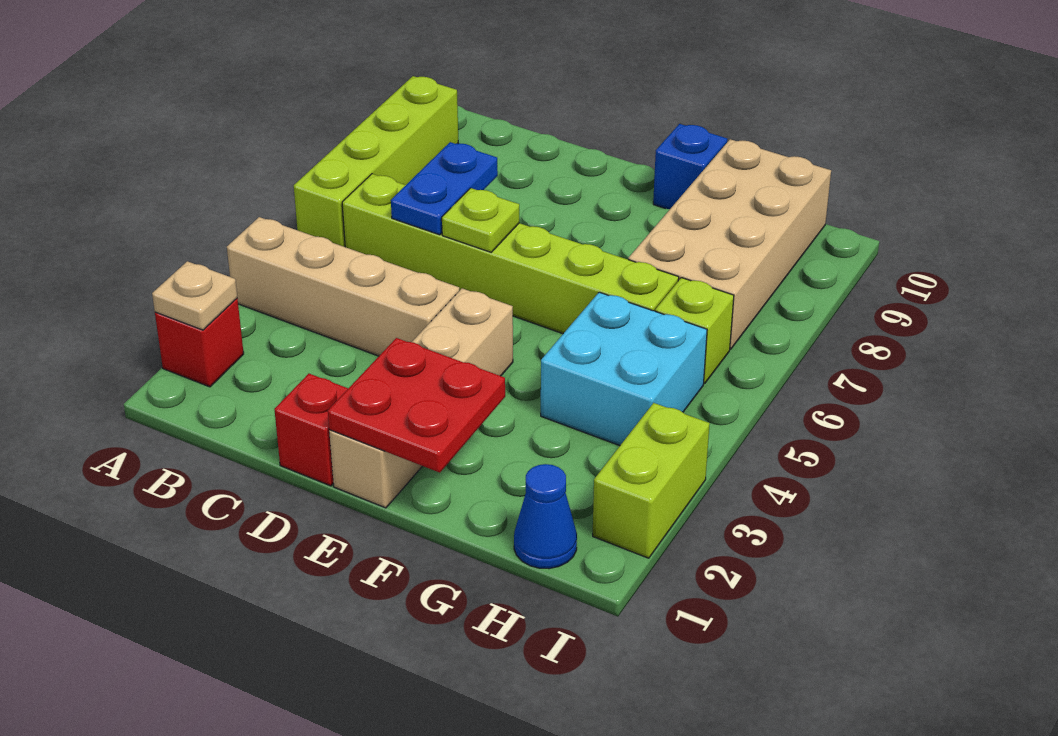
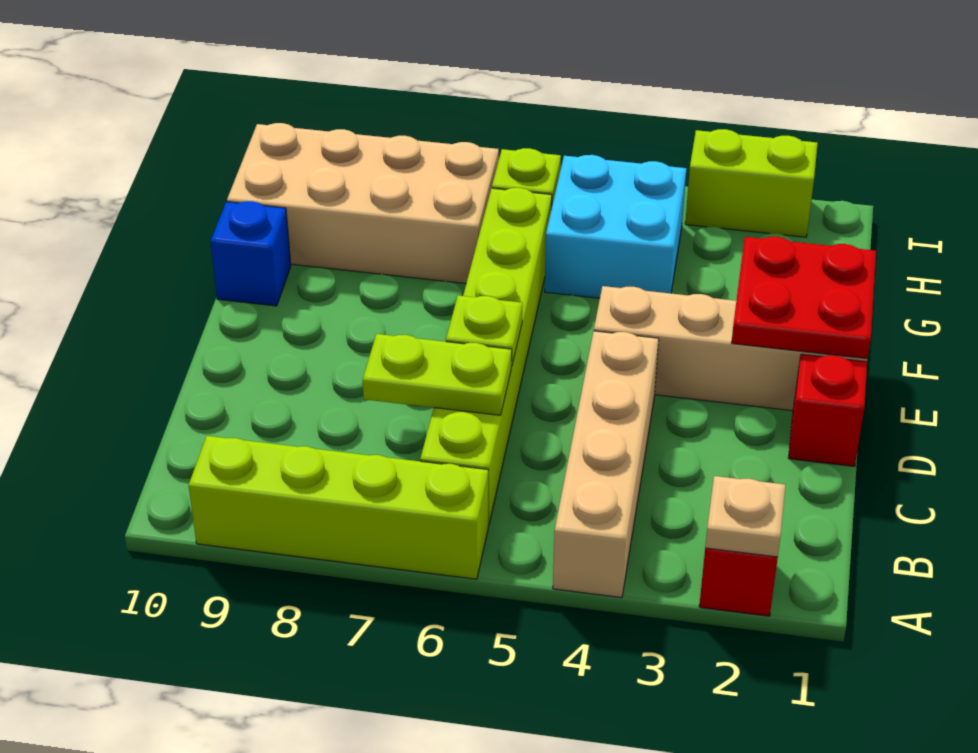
blue 1x2 plate [391,142,498,235] -> lime 1x2 plate [363,334,512,415]
blue 1x1 cone [514,464,577,569] -> none

